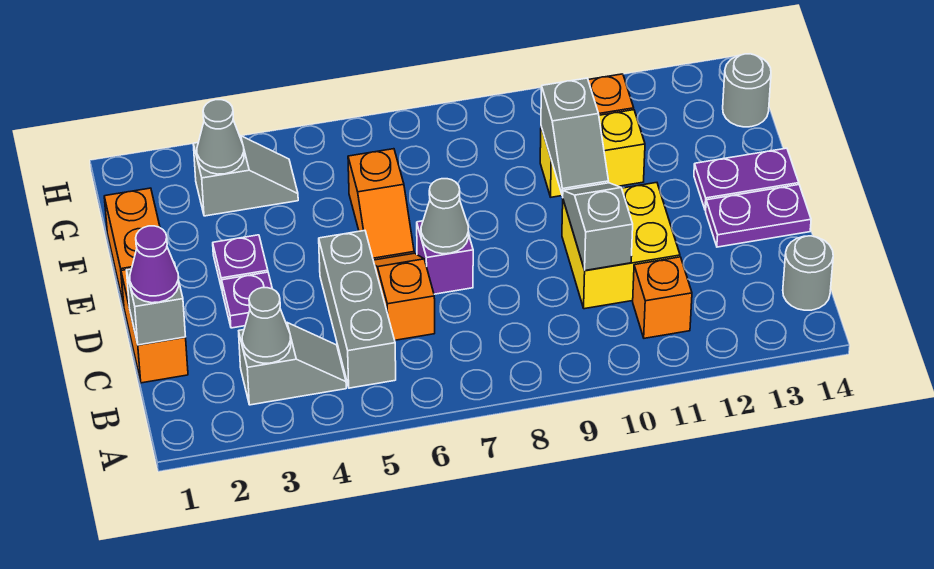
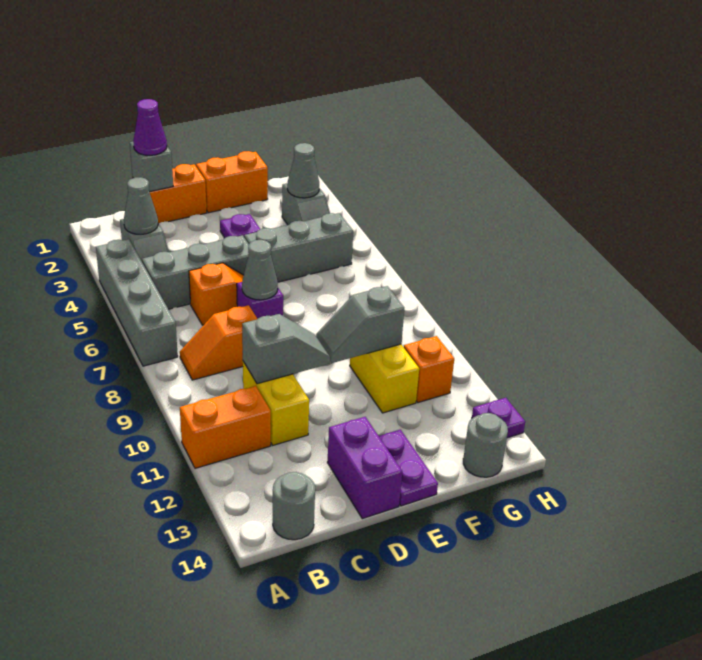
none -> grey 1x4 brick [96,239,178,366]
orange 1x1 brick [633,257,692,338] -> orange 1x2 brick [180,386,271,468]
yellow 2x2 brick [562,183,680,309] -> yellow 1x2 brick [243,362,309,445]
purple 1x1 plate [222,272,272,328] -> purple 1x1 plate moved to [472,398,525,438]
purple 1x2 plate [706,185,811,247] -> purple 1x2 brick [327,417,402,519]
none -> grey 1x3 brick [244,213,353,282]
orange 1x2 slope [348,149,414,260] -> orange 1x2 slope moved to [180,305,257,380]

